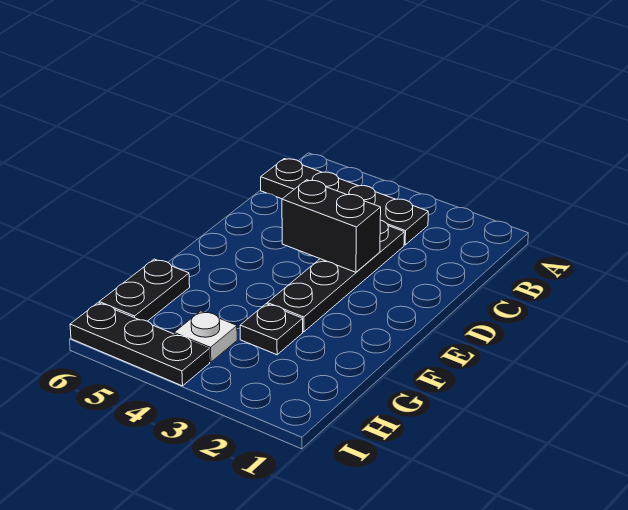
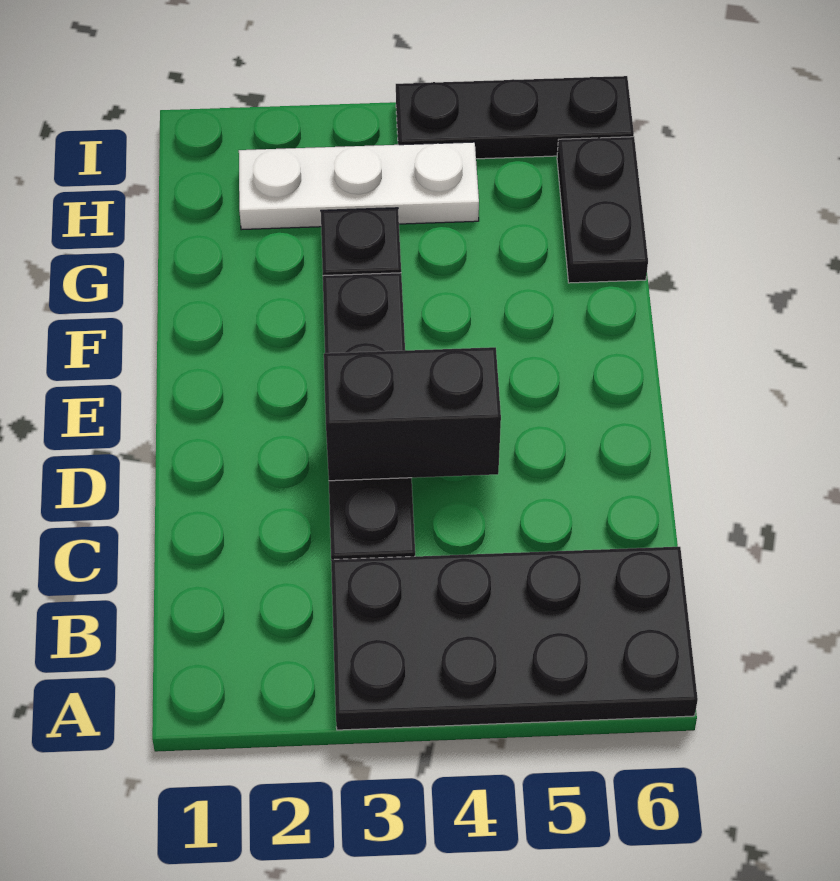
black 1x4 plate [261,159,428,245] -> black 2x4 plate [331,547,698,730]
white 1x1 plate [174,311,237,362] -> white 1x3 plate [239,142,479,230]

